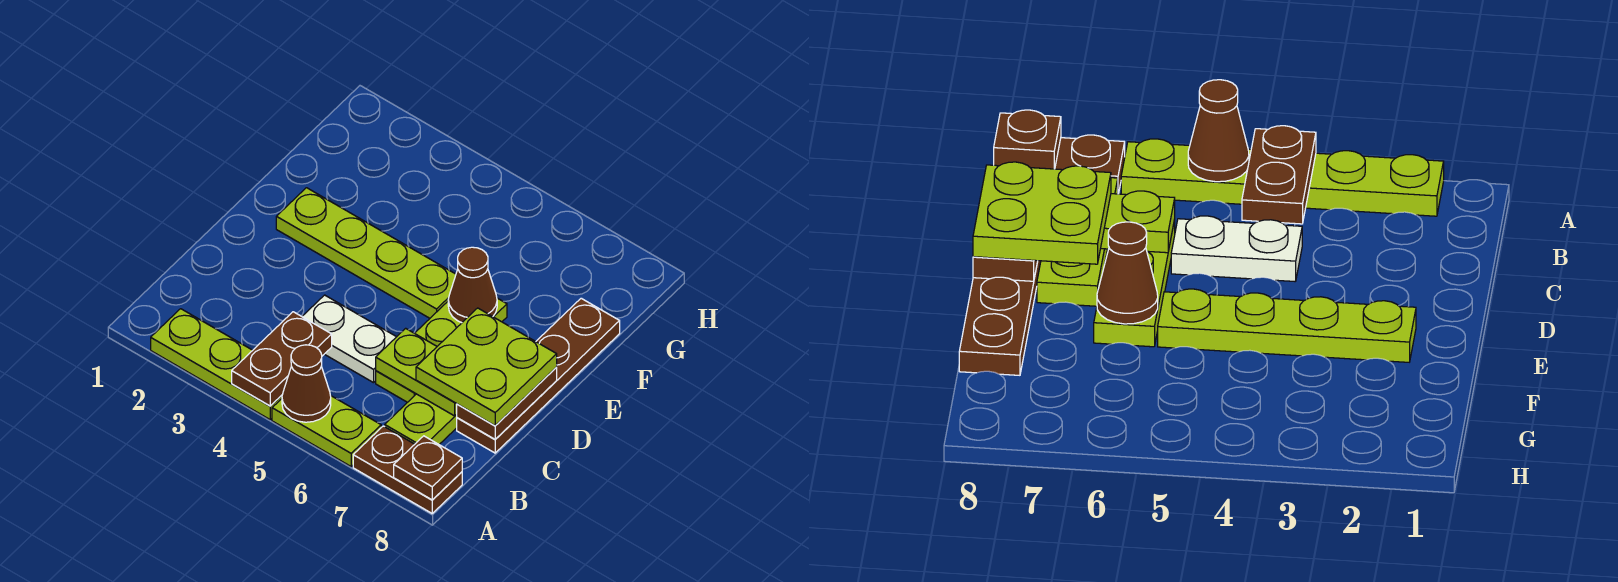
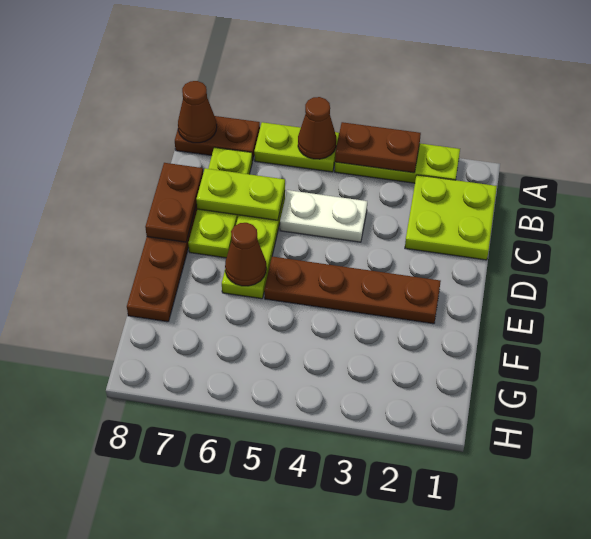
brown 1x2 plate [232,312,332,406] -> brown 1x2 plate turned to [335,122,421,173]
brown 1x1 plate [394,436,462,500] -> brown 1x1 cone [178,81,217,143]
lime 2x2 plate [416,308,557,426] -> lime 2x2 plate moved to [405,175,497,260]
lime 1x4 plate [276,188,456,318] -> brown 1x4 plate [264,257,441,324]

